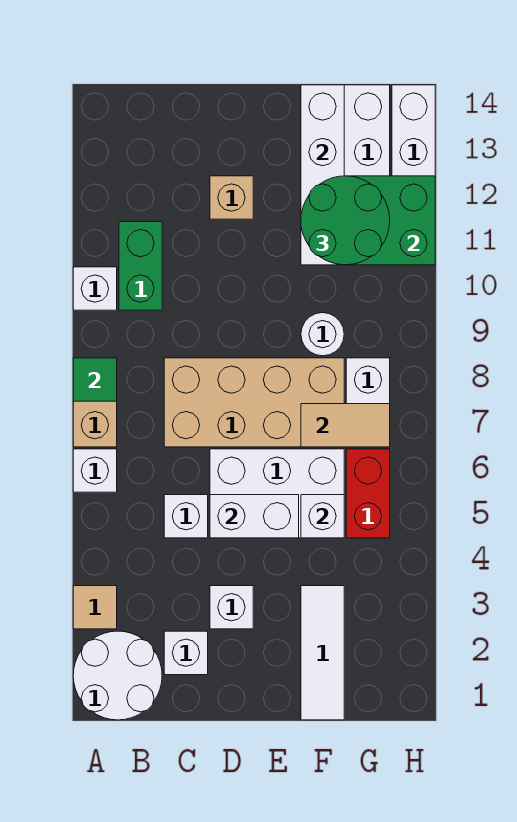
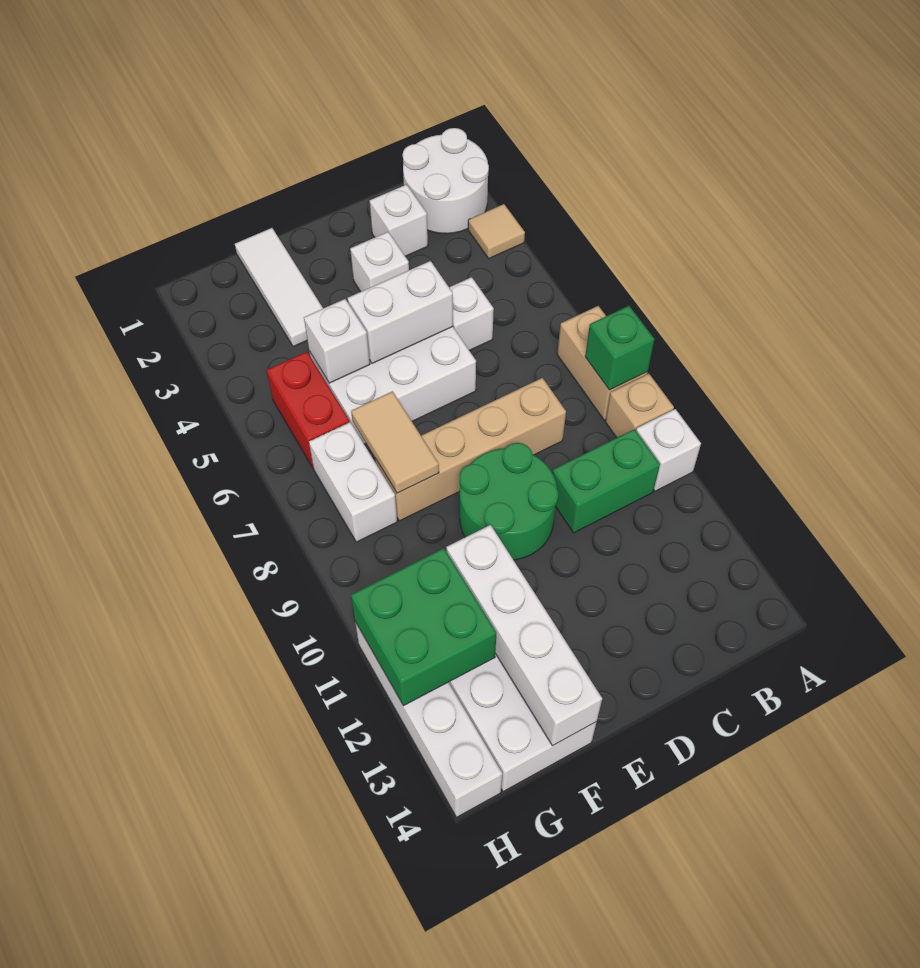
white 1x1 brick [73,449,117,492] -> none
green 1x1 tile [73,358,117,401] -> green 1x1 brick [585,306,654,390]
green 1x2 brick [119,222,162,310] -> green 1x2 brick turned to [552,429,660,533]
tan 2x4 brick [164,358,344,447] -> tan 1x4 brick [375,378,566,521]
tan 1x1 brick [210,176,253,219] -> tan 1x1 brick moved to [606,374,674,438]
tan 1x2 tile [301,404,390,447] -> tan 1x2 tile turned to [351,391,439,493]
white 1x1 round brick [301,313,344,356] -> none
green 2x2 round brick [301,176,390,265] -> green 2x2 round brick moved to [460,443,558,560]

